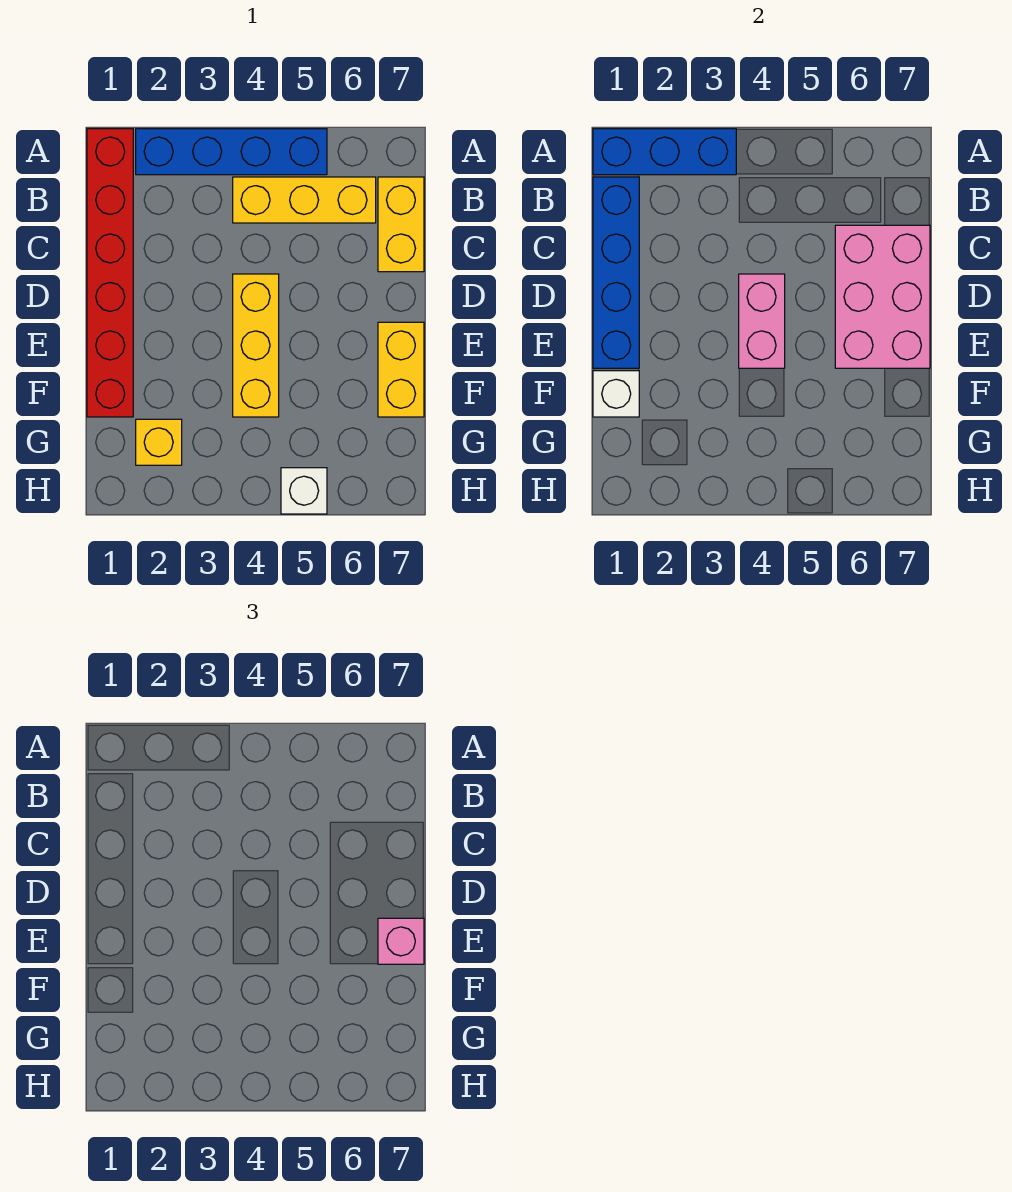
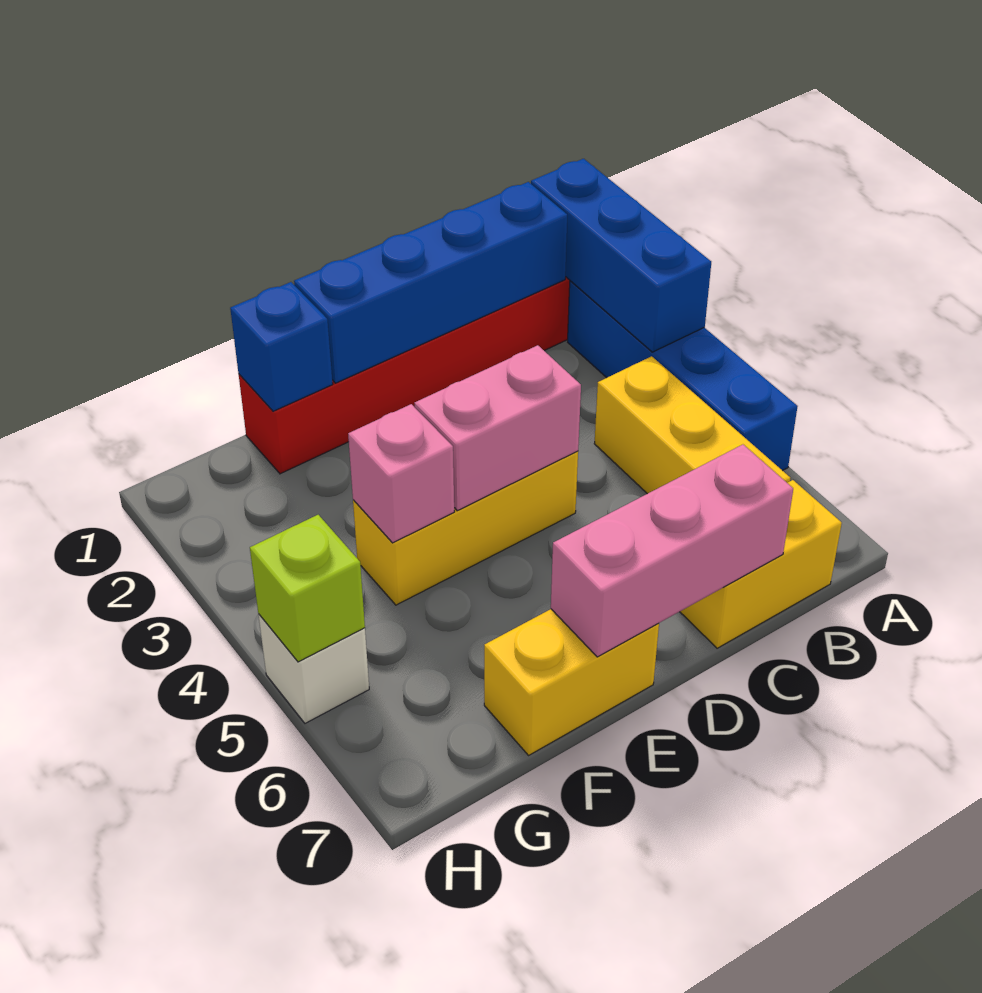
pink 2x3 brick [835,225,930,368] -> pink 1x3 brick [551,444,793,657]
pink 1x1 brick [378,918,424,964] -> pink 1x1 brick moved to [348,404,454,543]
white 1x1 brick [593,371,639,417] -> blue 1x1 brick [230,282,333,411]
yellow 1x1 brick [136,419,182,465] -> none
none -> lime 1x1 brick [250,515,365,662]

